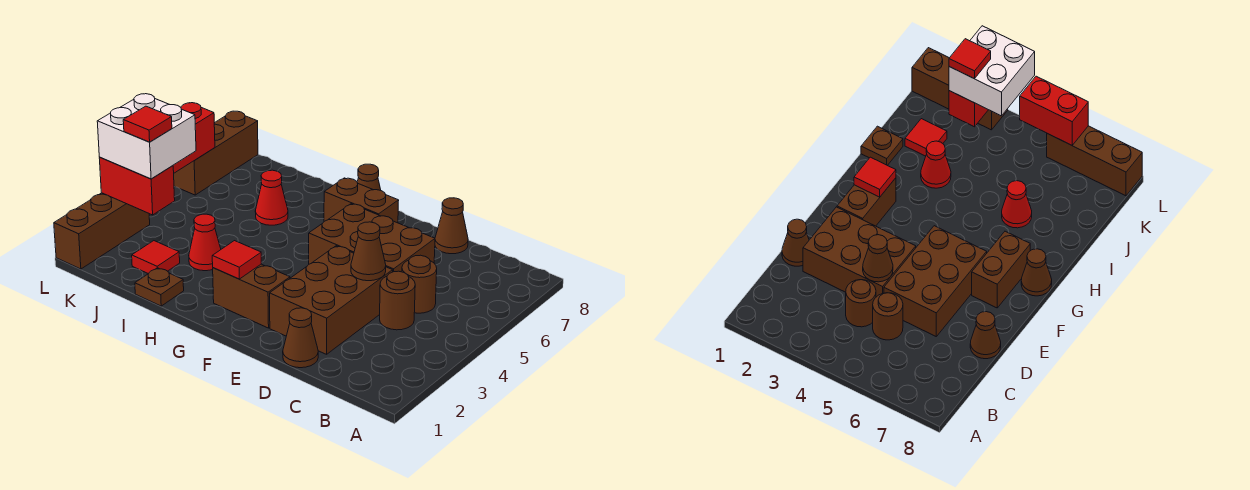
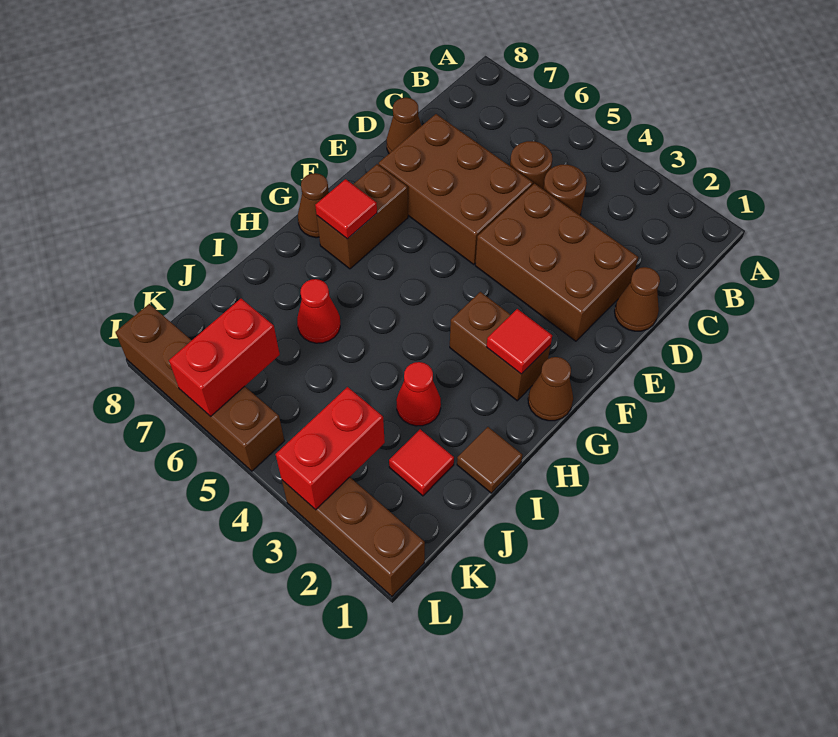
brown 1x1 cone [351,222,386,281] -> brown 1x1 cone moved to [528,357,573,421]
brown 2x3 brick [309,204,435,272] -> brown 2x3 brick turned to [379,114,533,264]
brown 1x2 brick [213,264,290,328] -> brown 1x2 brick turned to [450,292,551,401]
brown 1x1 plate [135,268,184,306] -> brown 1x1 tile [457,427,522,493]
white 2x2 brick [97,94,196,179] -> none
red 1x1 tile [123,106,172,142] -> red 1x1 tile moved to [315,179,377,239]
red 1x2 brick [173,103,215,173] -> red 1x2 brick turned to [169,299,280,416]
brown 1x3 brick [174,111,258,195] -> brown 1x4 brick [116,304,284,471]

